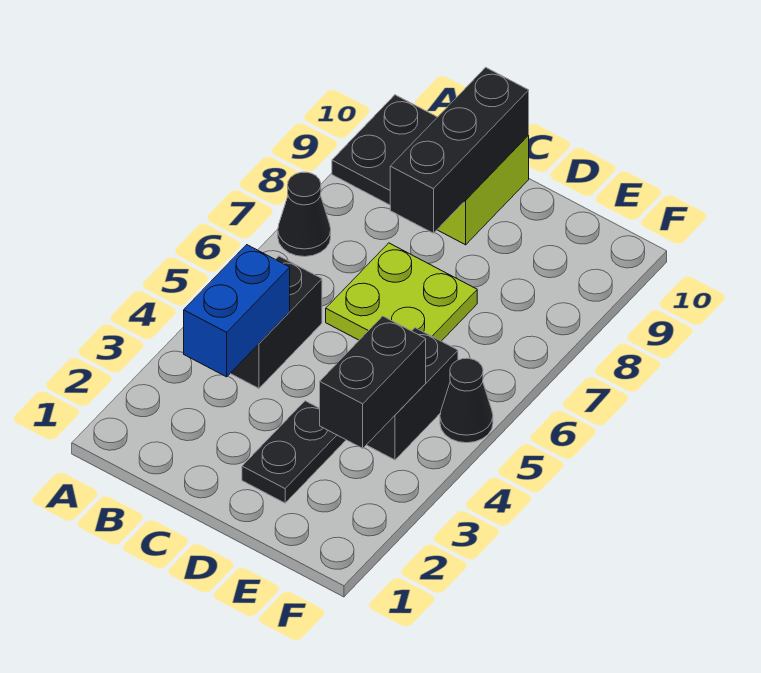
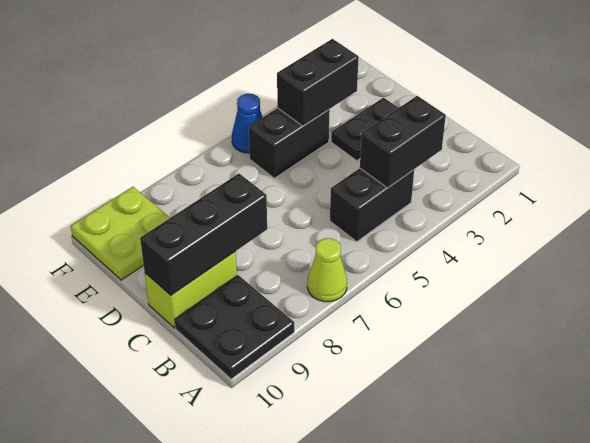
black 1x1 cone [278,172,331,257] -> lime 1x1 cone [307,238,347,302]
blue 1x2 brick [184,245,290,377] -> black 1x2 brick [360,96,446,188]
lime 2x2 plate [326,243,477,341] -> lime 2x2 plate moved to [71,187,170,280]
black 1x1 cone [440,358,493,443] -> blue 1x1 cone [232,94,262,153]

